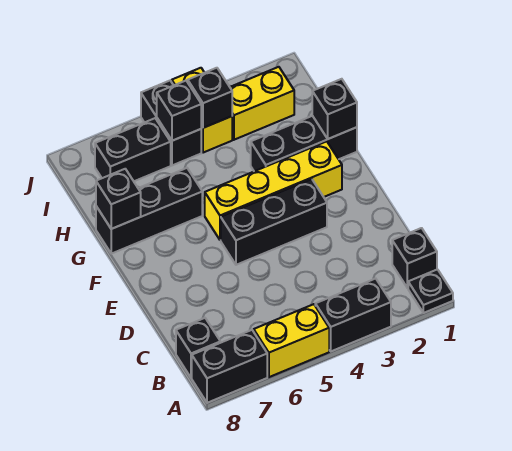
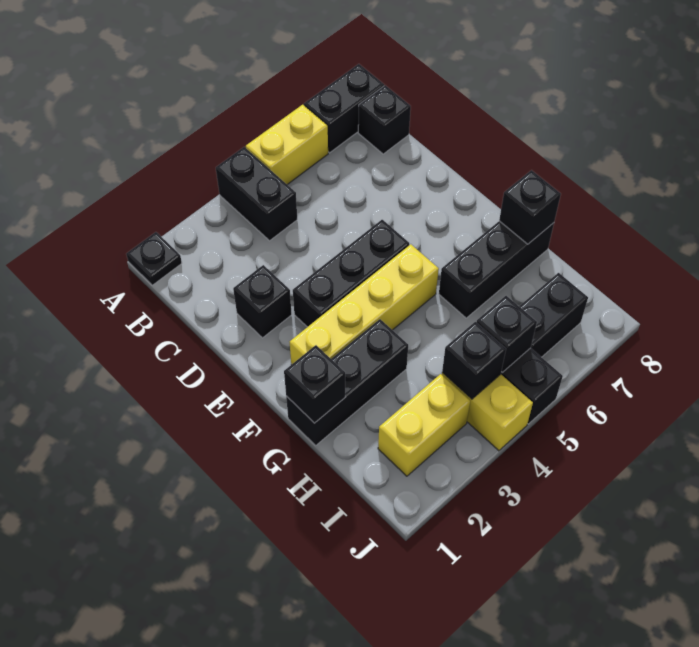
black 1x2 brick [315,279,391,351] -> black 1x2 brick turned to [216,147,297,241]
black 1x1 brick [392,228,437,288] -> black 1x1 brick moved to [233,265,292,338]

